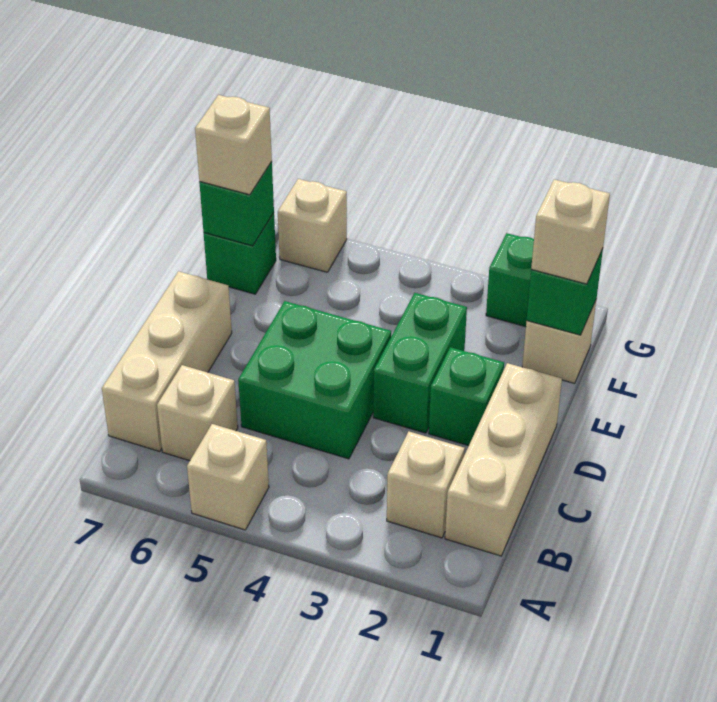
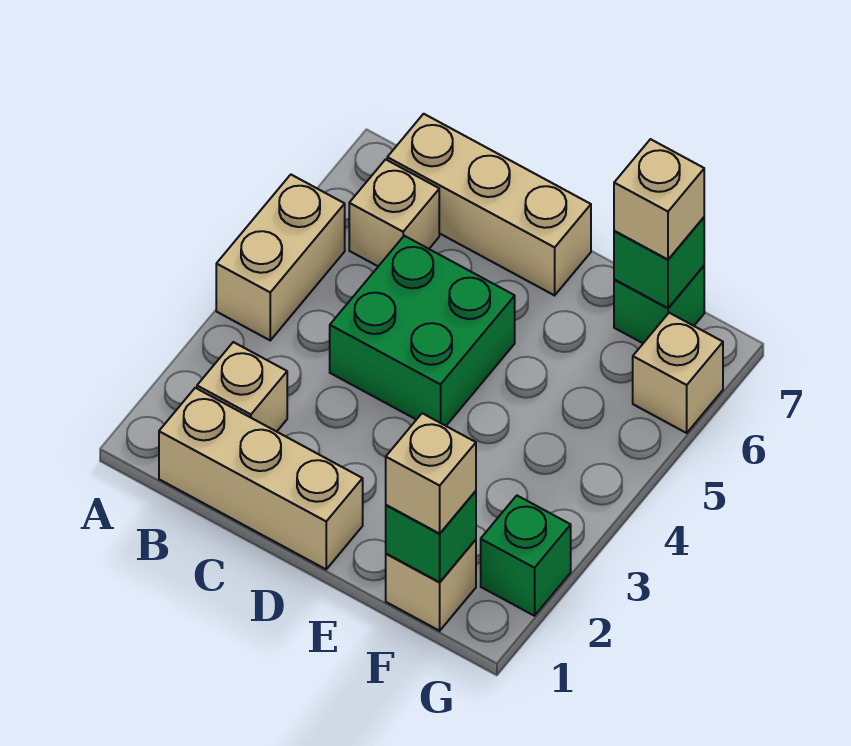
tan 1x1 brick [187,424,269,530] -> tan 1x2 brick [216,175,345,340]
green 1x1 brick [429,347,504,446] -> none
green 1x2 brick [373,293,467,433] -> none

